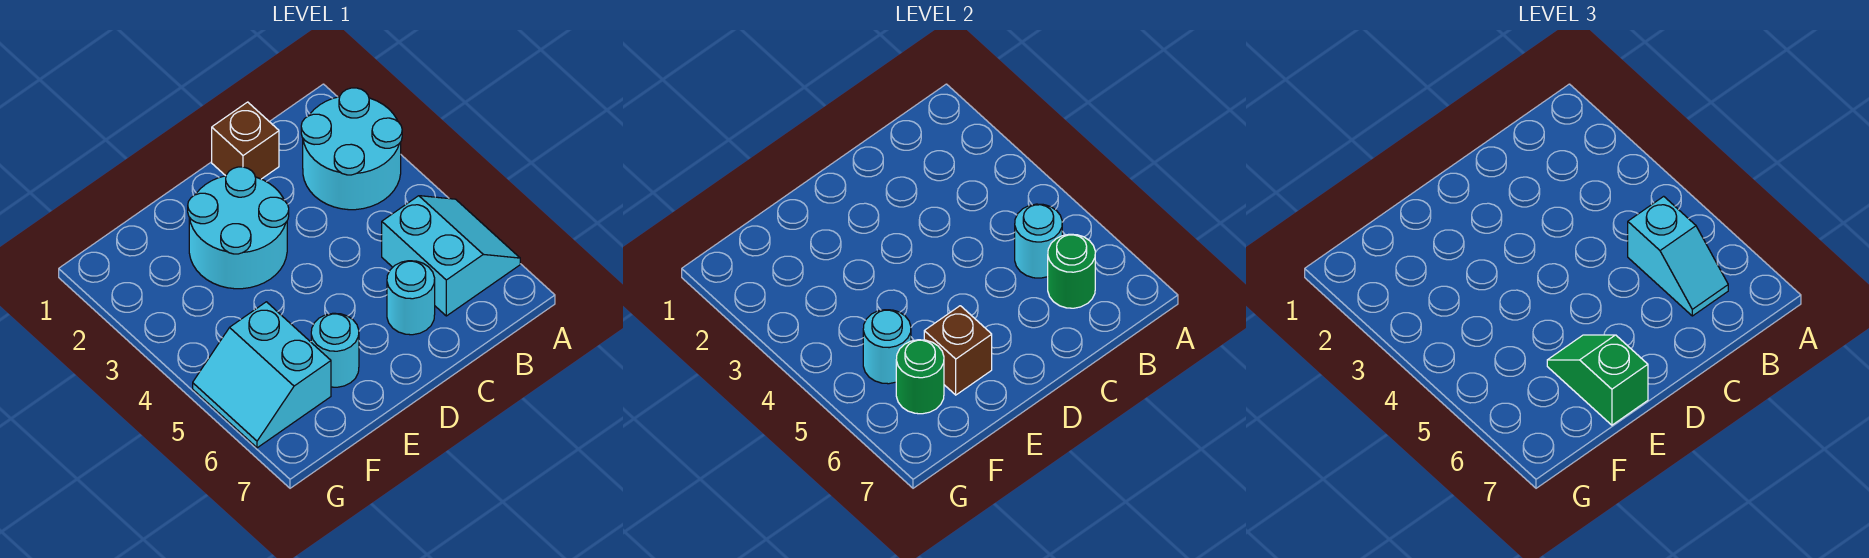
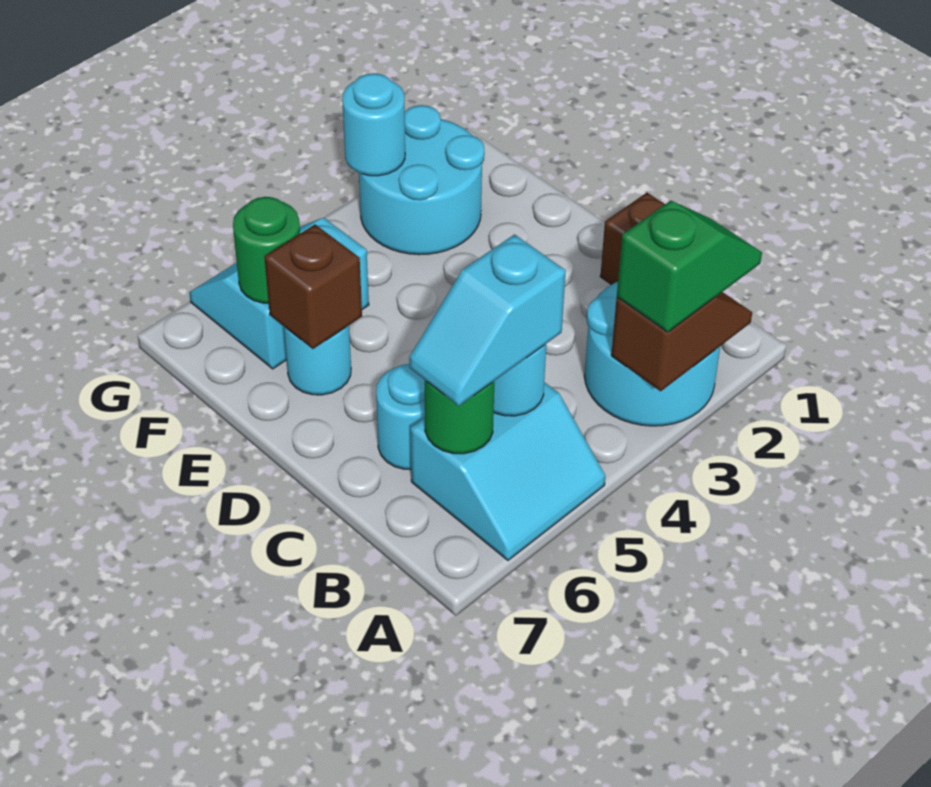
none -> brown 1x2 slope [611,292,752,391]
cyan 2x2 round brick [188,167,289,289] -> cyan 2x2 round brick moved to [359,105,484,255]
green 1x2 slope [1547,335,1648,425] -> green 1x2 slope moved to [617,201,762,332]
cyan 1x1 round brick [863,310,911,384] -> cyan 1x1 round brick moved to [342,73,405,176]

